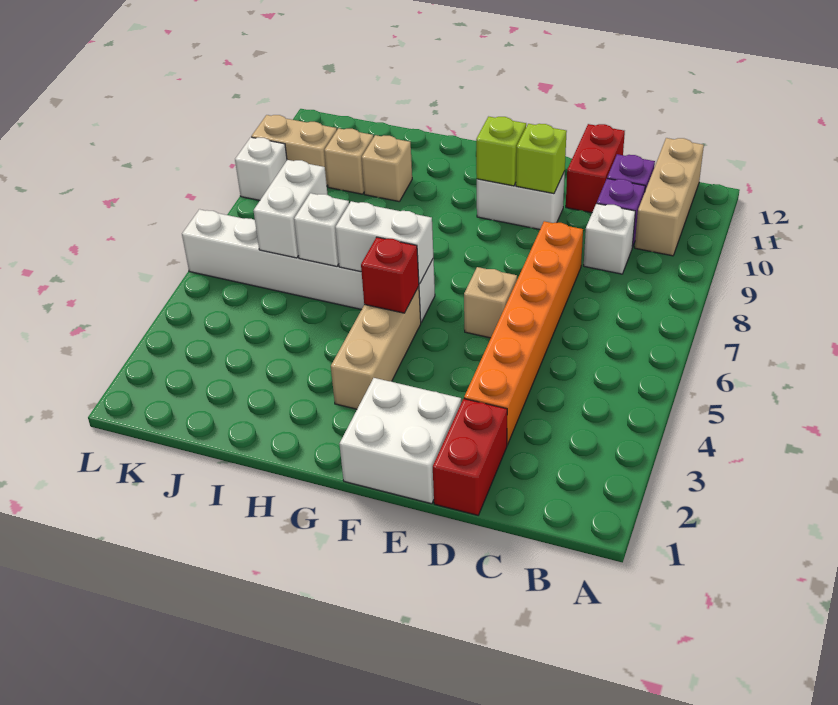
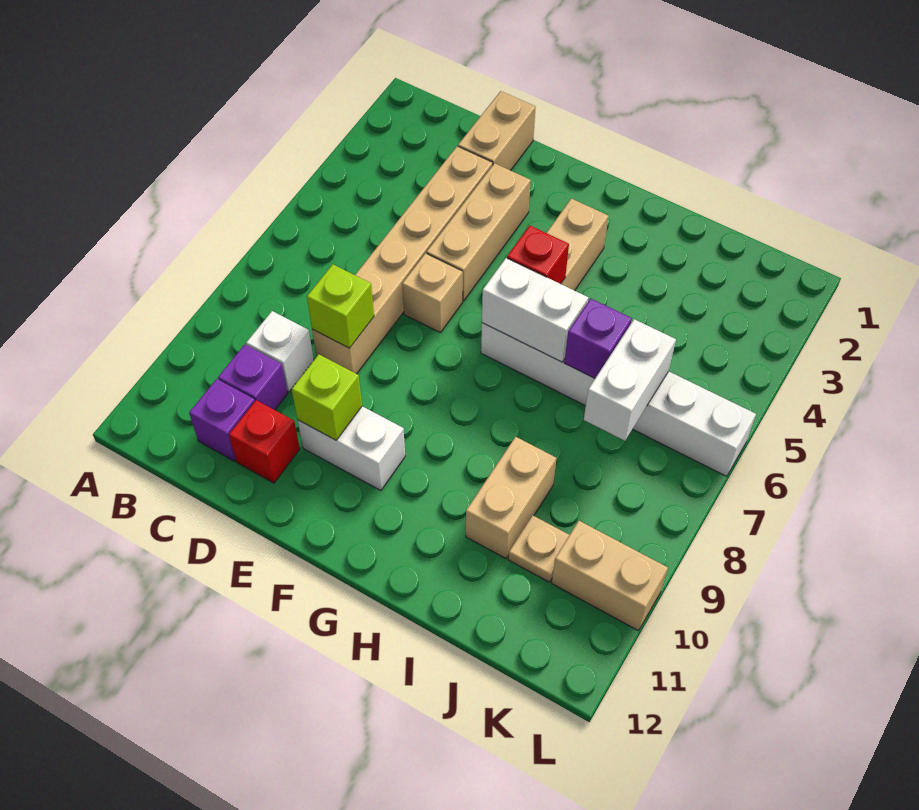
tan 1x3 brick [635,138,704,256] -> tan 1x3 brick moved to [427,163,531,301]
red 1x2 brick [433,399,507,515] -> tan 1x2 brick [458,91,536,171]
orange 1x6 brick [464,221,583,445] -> tan 1x6 brick [312,146,493,374]
red 1x2 brick [566,124,625,213] -> red 1x1 brick [229,400,300,483]
white 2x2 brick [340,378,461,504] -> none
lime 1x1 brick [476,117,526,186] -> lime 1x1 brick moved to [307,264,374,348]
white 1x1 brick [294,193,349,266] -> purple 1x1 brick [564,298,632,378]
tan 1x1 brick [362,135,412,202] -> tan 1x2 brick [466,437,557,559]
tan 1x1 brick [324,128,374,194] -> tan 1x1 plate [508,515,569,582]
white 1x1 brick [235,137,287,200] -> none

